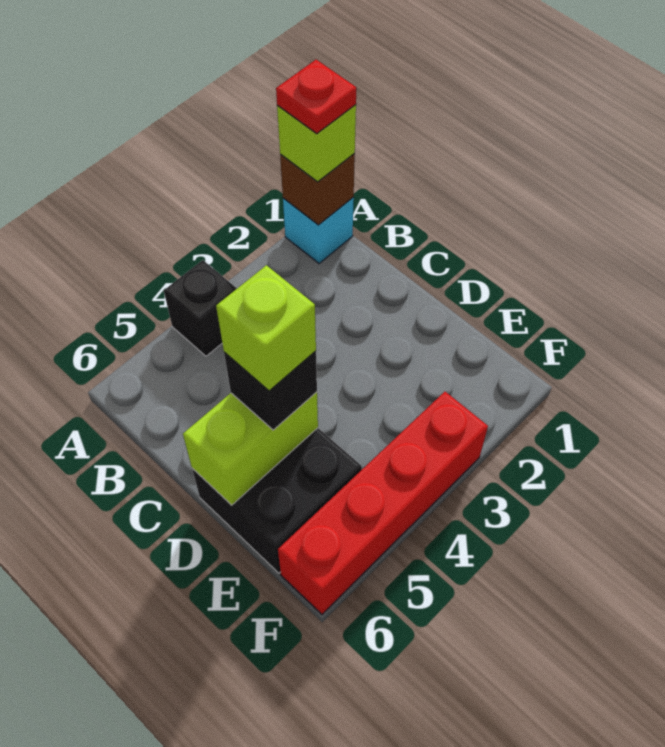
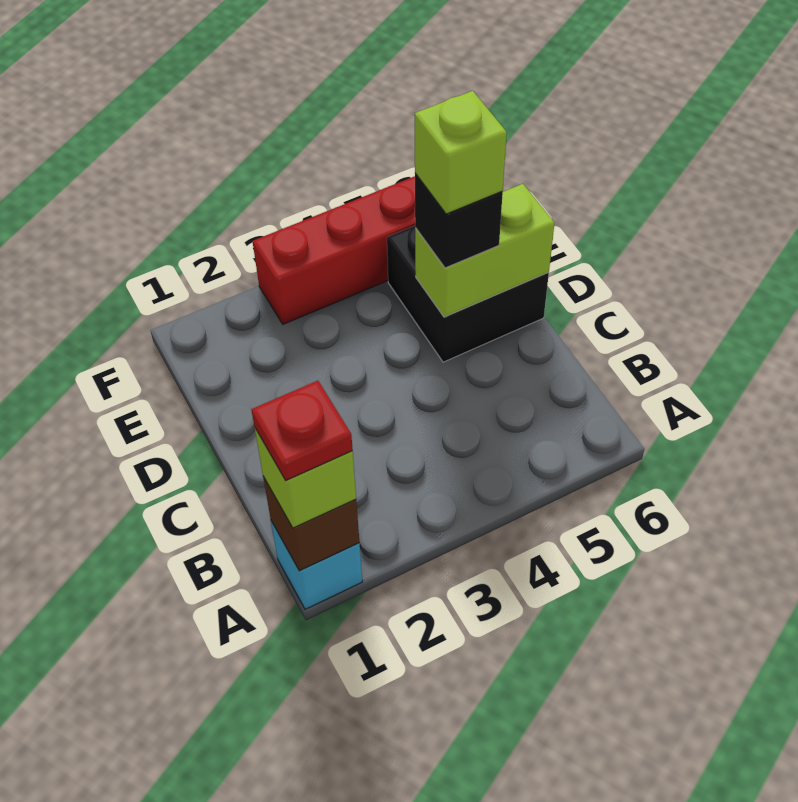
black 1x1 brick [164,260,237,356] -> none

